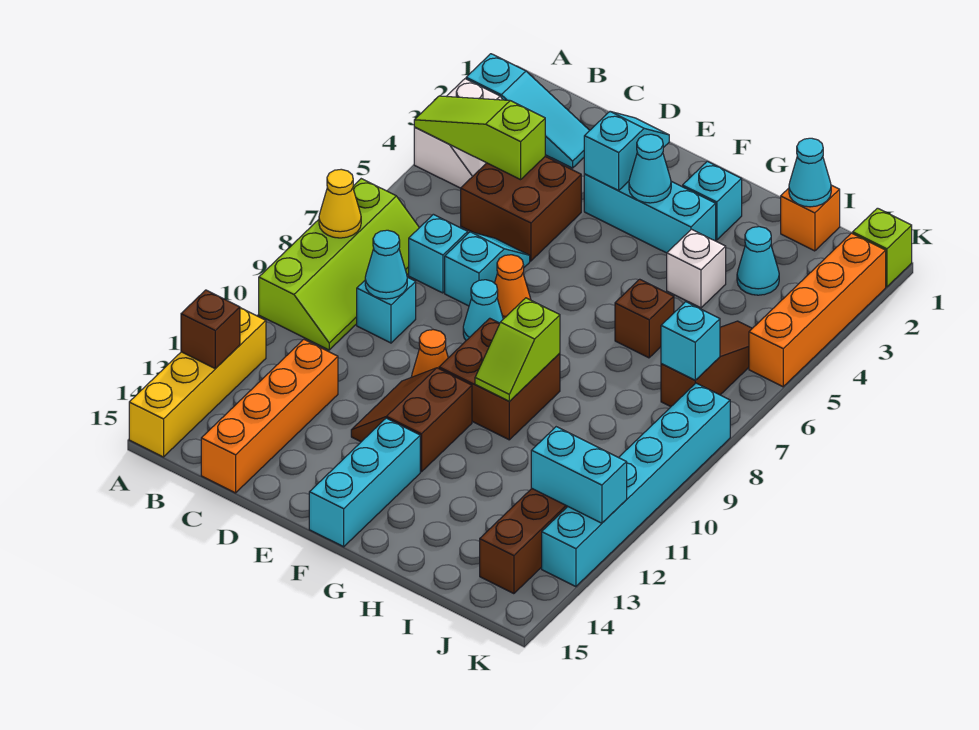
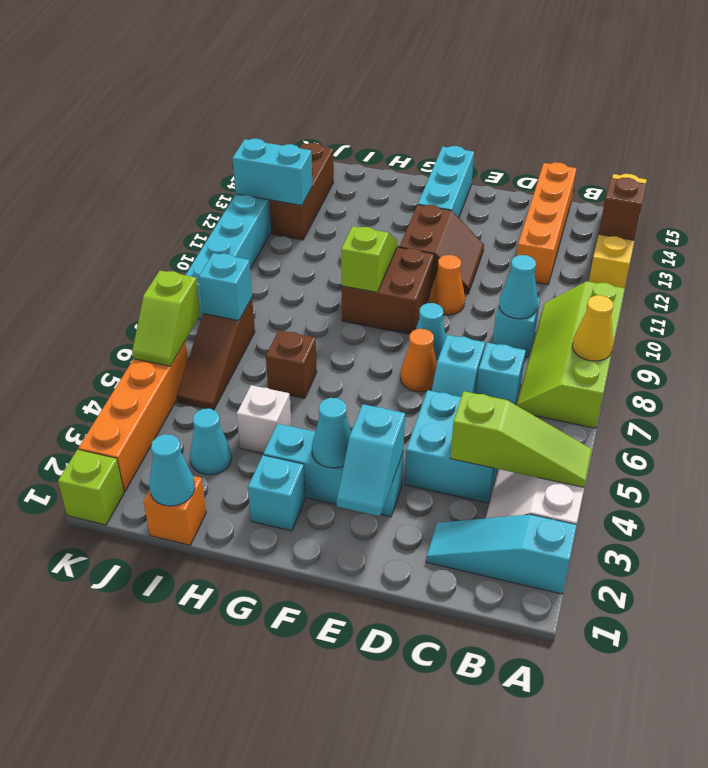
brown 2x2 brick [461,157,581,261] -> cyan 2x2 brick [405,390,498,503]
none -> lime 1x2 slope [132,271,201,366]

